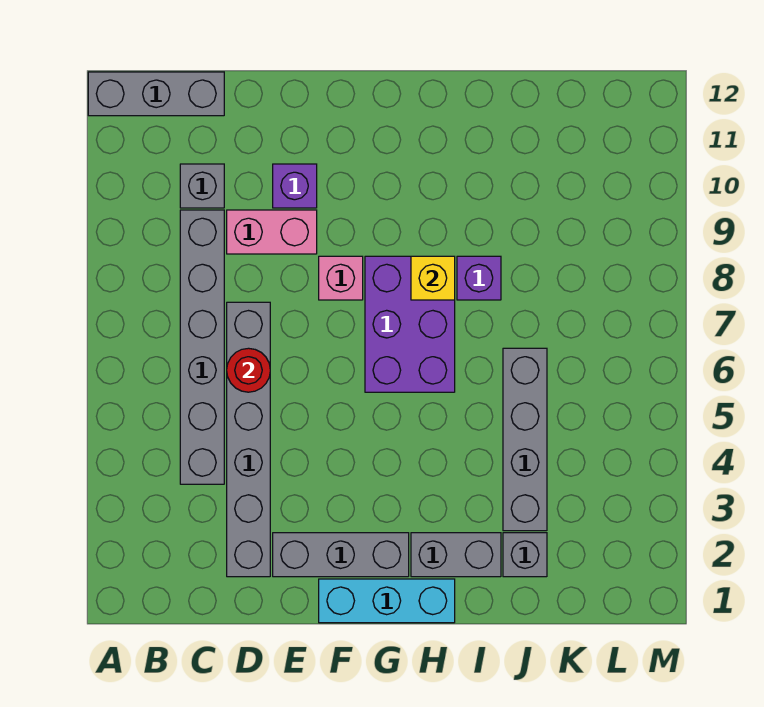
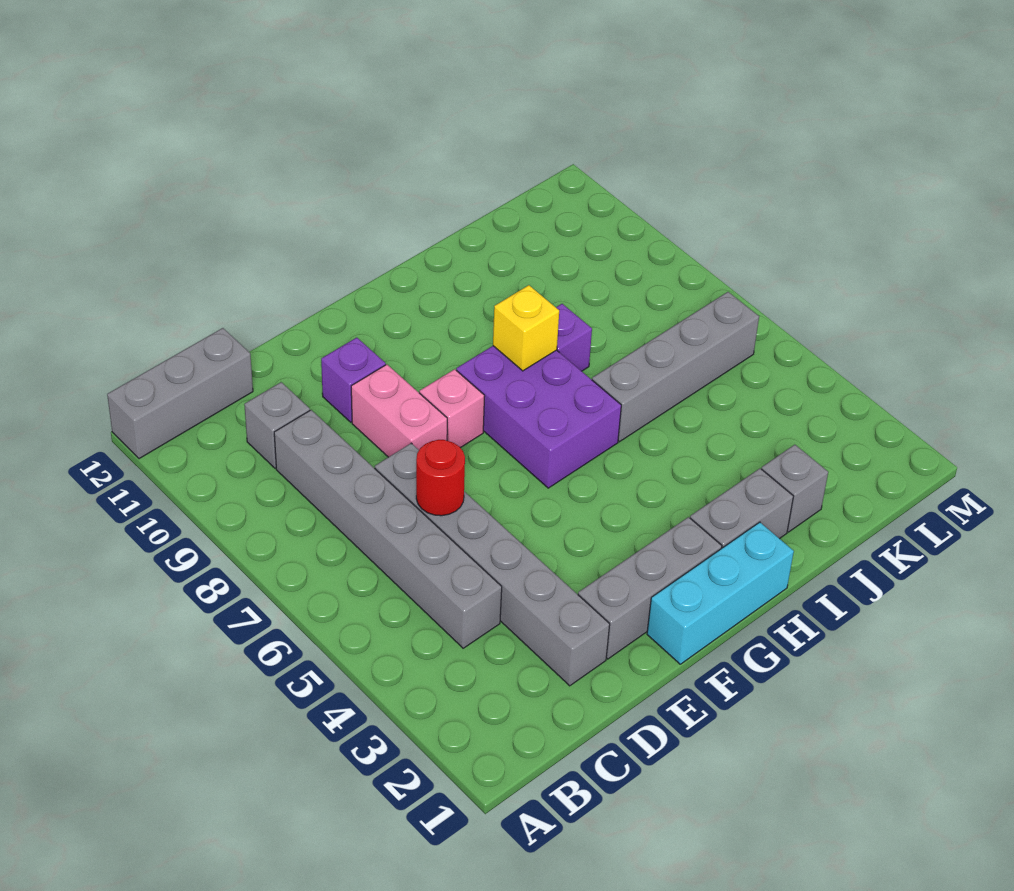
pink 1x2 brick [227,210,317,254] -> pink 1x2 brick turned to [351,365,447,457]
grey 1x4 brick [503,348,547,531] -> grey 1x4 brick turned to [592,292,759,442]

